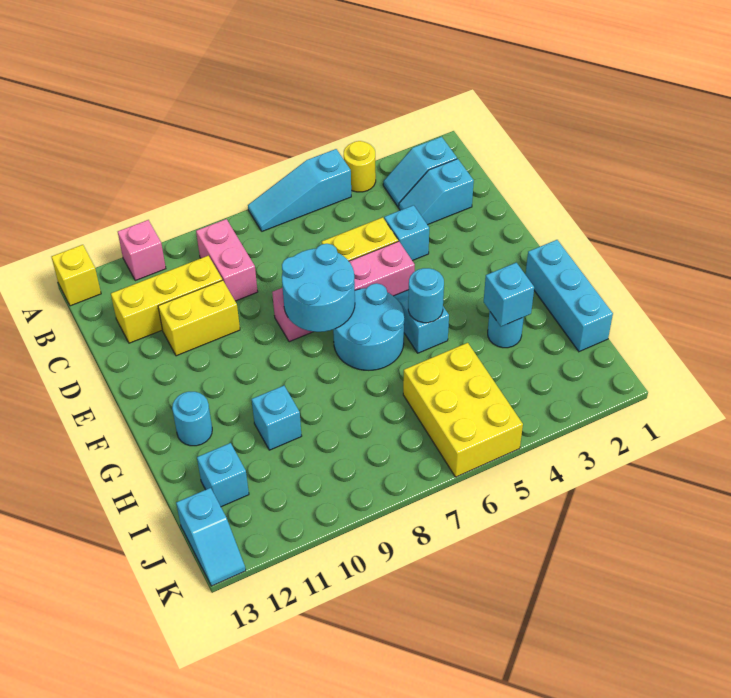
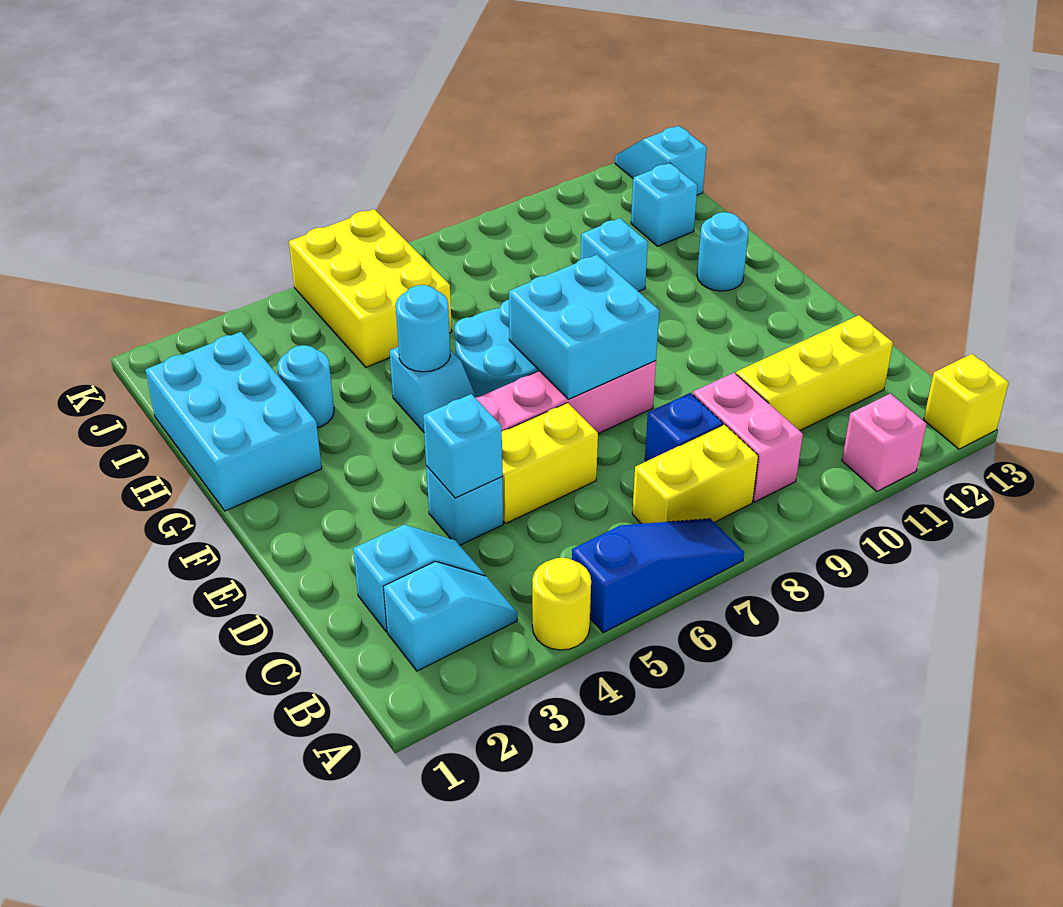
cyan 1x3 slope [248,149,351,231] -> blue 1x3 slope [572,519,744,633]
none -> blue 1x1 brick [645,393,723,461]
yellow 1x2 brick [158,280,240,356] -> yellow 1x2 brick moved to [632,424,758,524]
cyan 2x2 round brick [282,244,355,332] -> cyan 2x2 brick [509,255,659,399]
cyan 1x3 brick [525,240,613,352] -> cyan 2x3 brick [145,332,322,511]
cyan 1x1 brick [484,263,534,326] -> cyan 1x1 brick moved to [423,394,502,498]

